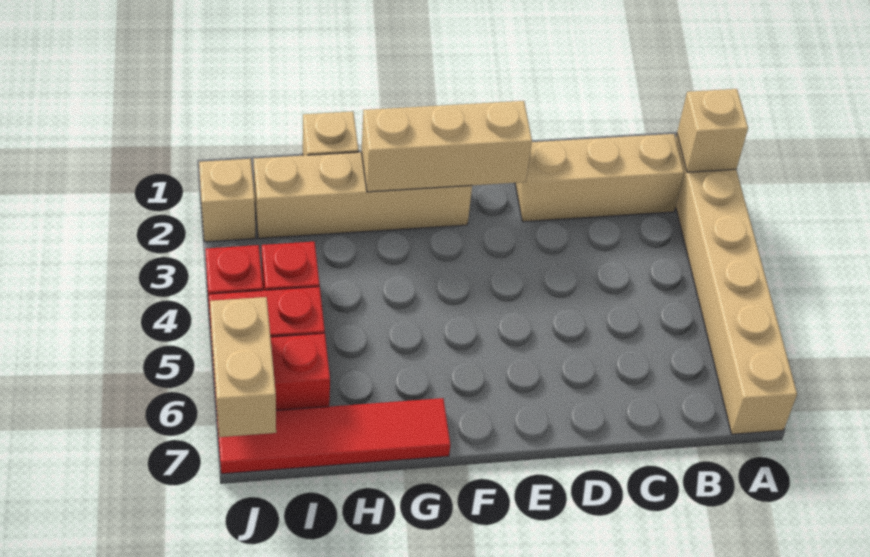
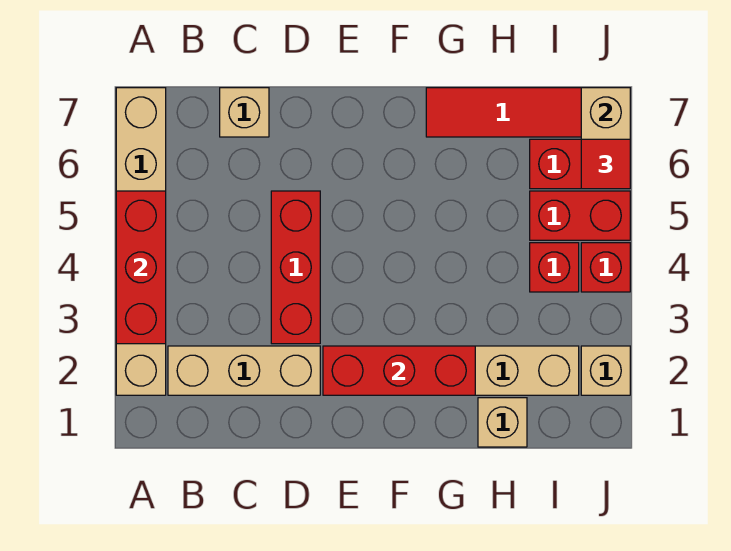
tan 1x1 brick [677,89,748,172] -> tan 1x1 brick moved to [220,88,269,137]
none -> red 1x3 brick [116,191,166,344]
none -> red 1x3 brick [271,191,320,344]
tan 1x3 brick [361,101,532,192] -> red 1x3 brick [323,346,475,395]
none -> red 1x1 tile [581,139,630,189]

